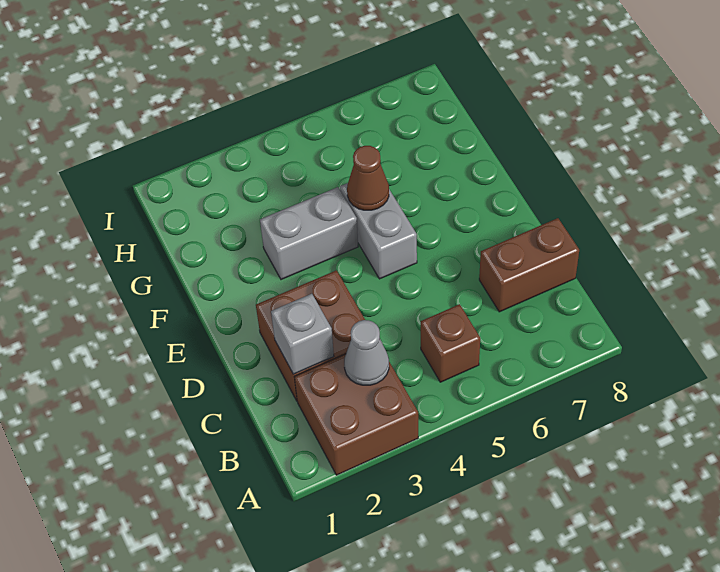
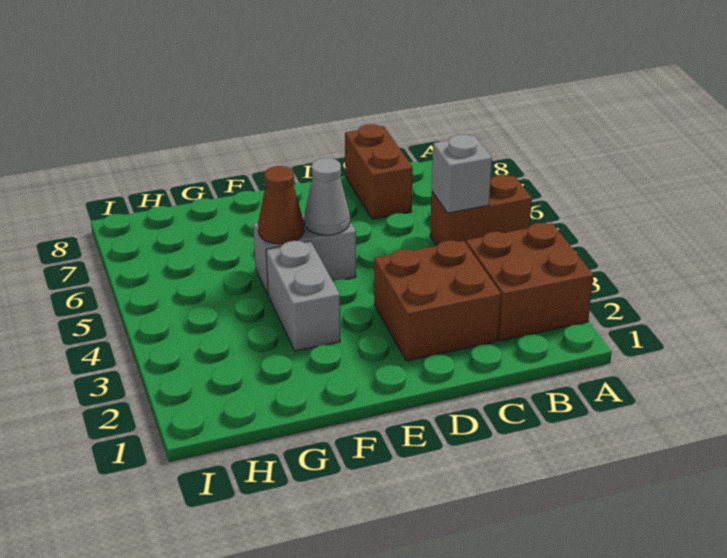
grey 1x1 cone [344,320,389,385] -> grey 1x1 cone moved to [304,158,350,235]
brown 1x1 brick [421,304,480,382] -> brown 1x2 brick [430,175,532,246]
grey 1x1 brick [271,294,334,374] -> grey 1x1 brick moved to [432,134,492,213]

